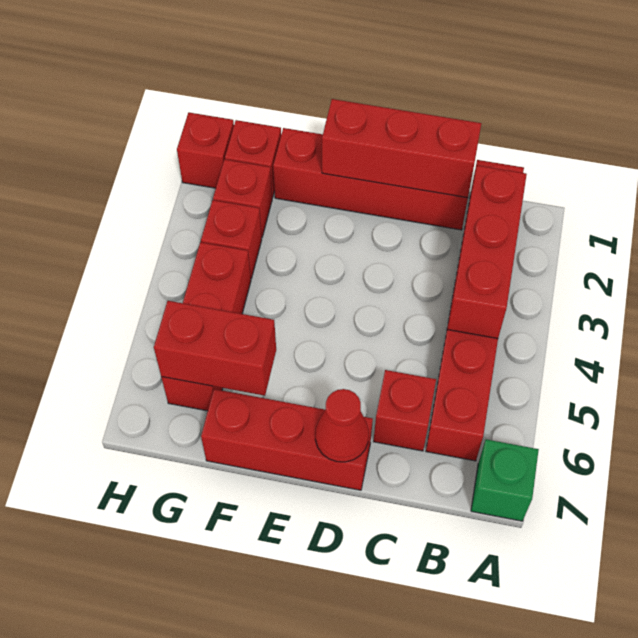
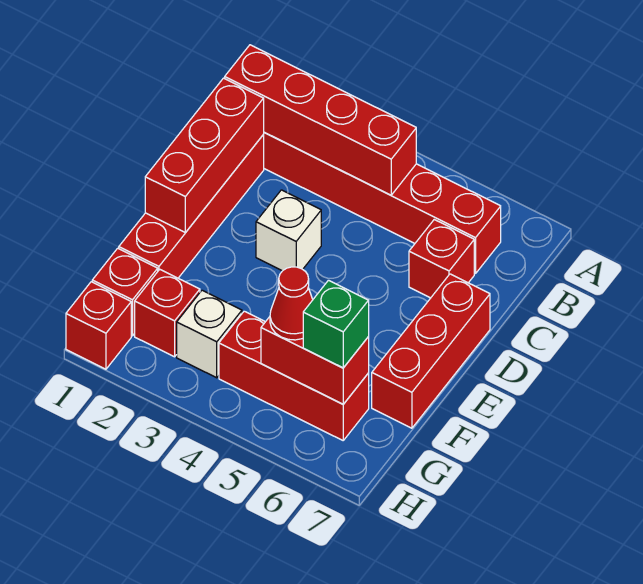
green 1x1 brick [471,439,539,521] -> green 1x1 brick moved to [303,280,369,368]
red 1x3 brick [448,165,527,339] -> red 1x4 brick [225,45,416,195]
none -> white 1x1 brick [256,190,321,271]
red 1x1 cone [315,389,369,462] -> red 1x1 cone moved to [270,267,313,340]
red 1x2 brick [154,301,276,396] -> red 1x2 brick turned to [261,317,369,404]
red 1x1 brick [201,200,262,279] -> white 1x1 brick [177,290,242,378]

